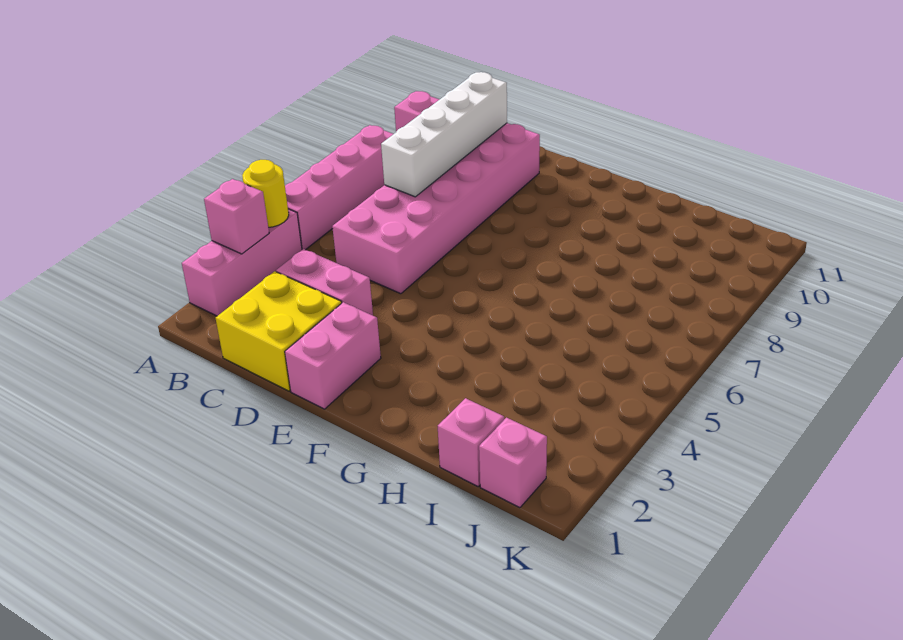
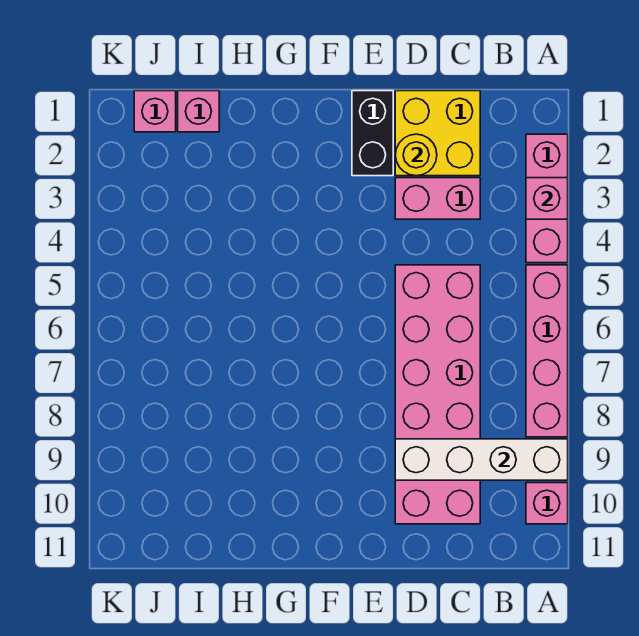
yellow 1x1 round brick [242,160,289,227] -> yellow 1x1 round brick moved to [395,134,437,176]
white 1x4 brick [381,72,507,197] -> white 1x4 brick turned to [395,439,568,480]
pink 1x2 brick [285,302,381,409] -> black 1x2 brick [352,91,393,176]

